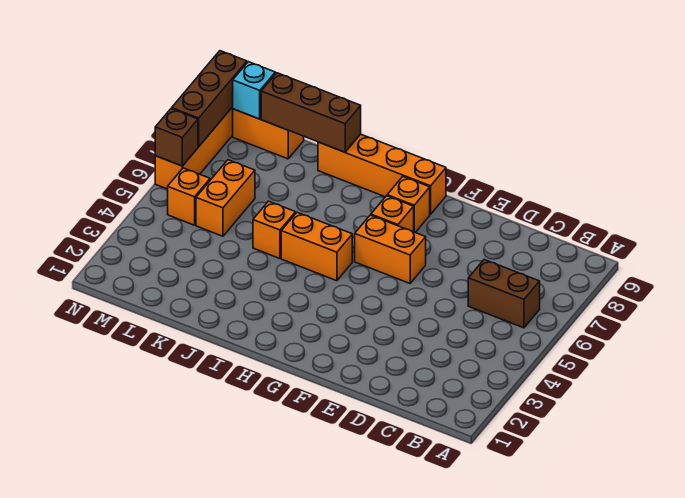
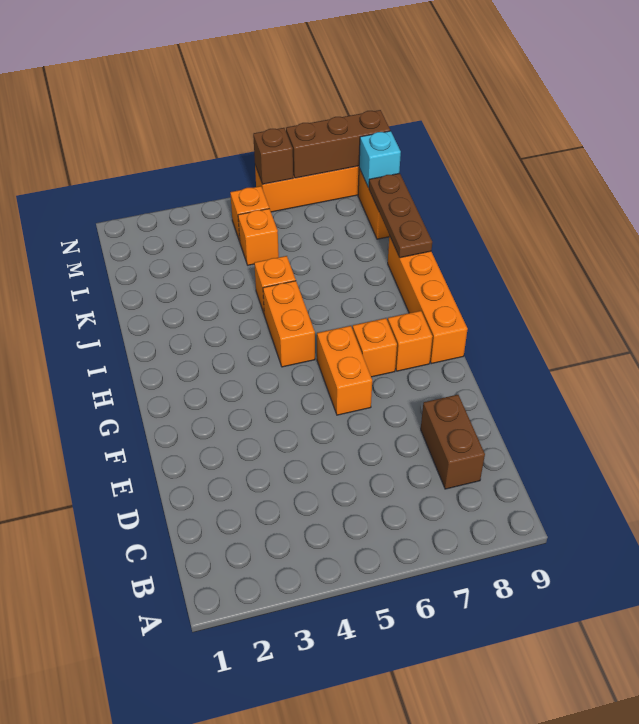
brown 1x2 brick [468,260,540,328] -> brown 1x2 brick moved to [421,395,485,489]
brown 1x3 brick [261,73,361,152] -> brown 1x3 plate [369,173,432,258]
orange 1x2 brick [196,160,255,236] -> orange 1x1 brick [238,209,279,265]

